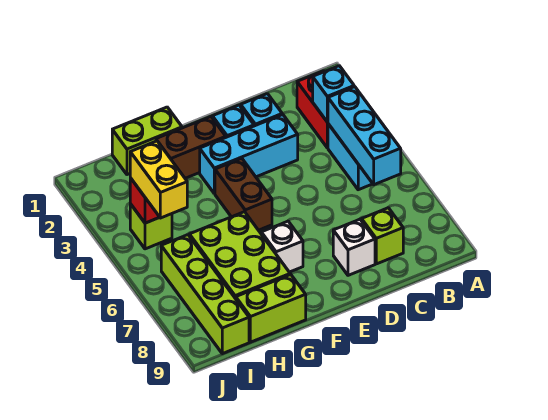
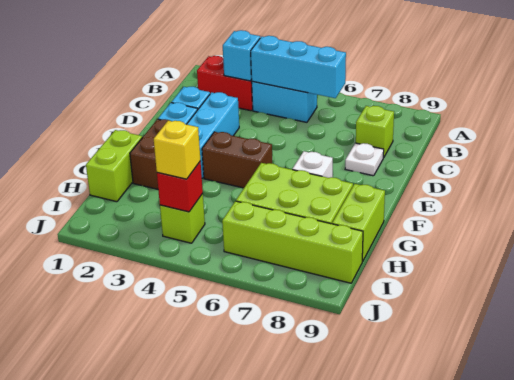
white 1x1 brick [333,219,375,275] -> white 1x1 plate [345,143,384,176]
yellow 1x2 brick [130,141,187,218] -> yellow 1x1 brick [154,121,200,179]

